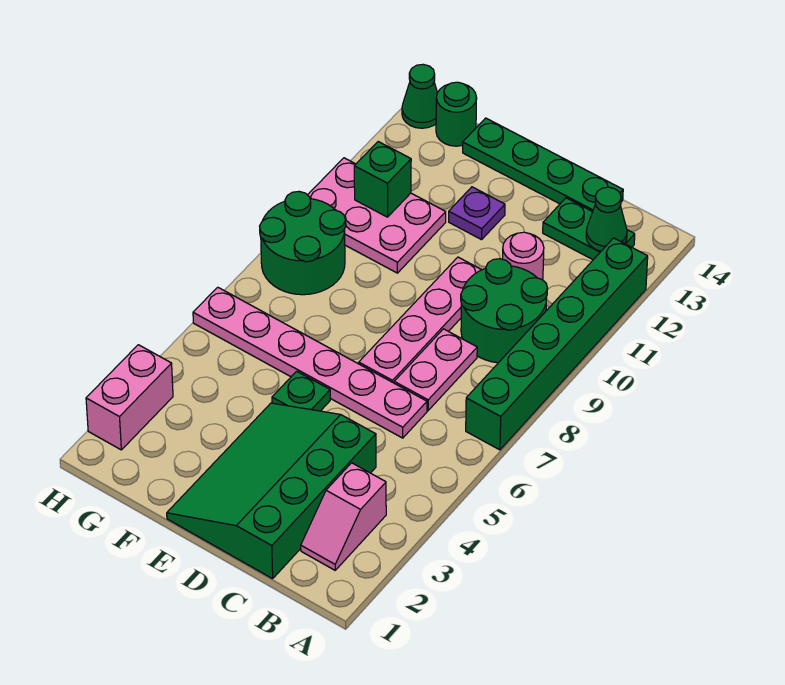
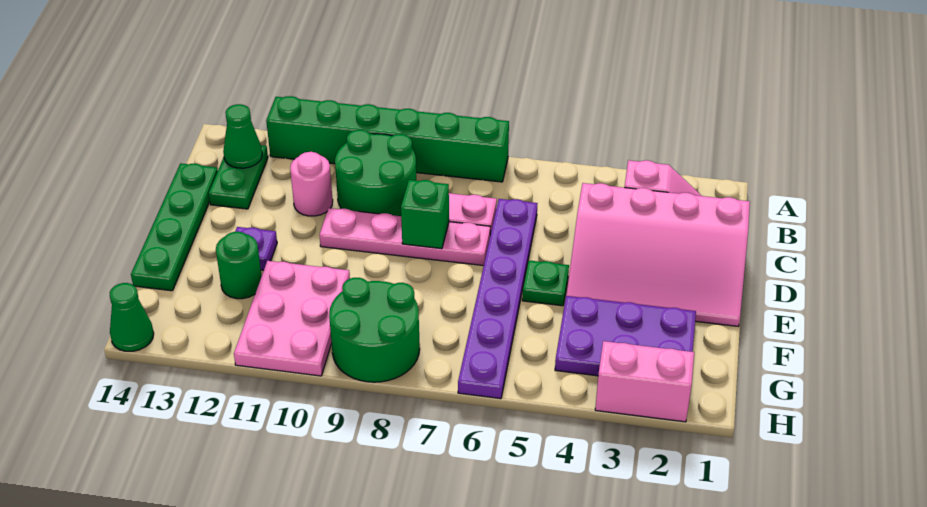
green 3x4 slope [167,403,376,579] -> pink 3x4 slope [566,183,750,326]
pink 1x6 plate [193,287,427,438] -> purple 1x6 plate [458,199,537,399]
none -> purple 2x3 plate [555,296,696,376]
green 1x1 brick [354,142,411,217] -> green 1x1 brick moved to [401,180,449,249]
green 1x1 round brick [436,82,477,146] -> green 1x1 round brick moved to [216,232,262,299]

